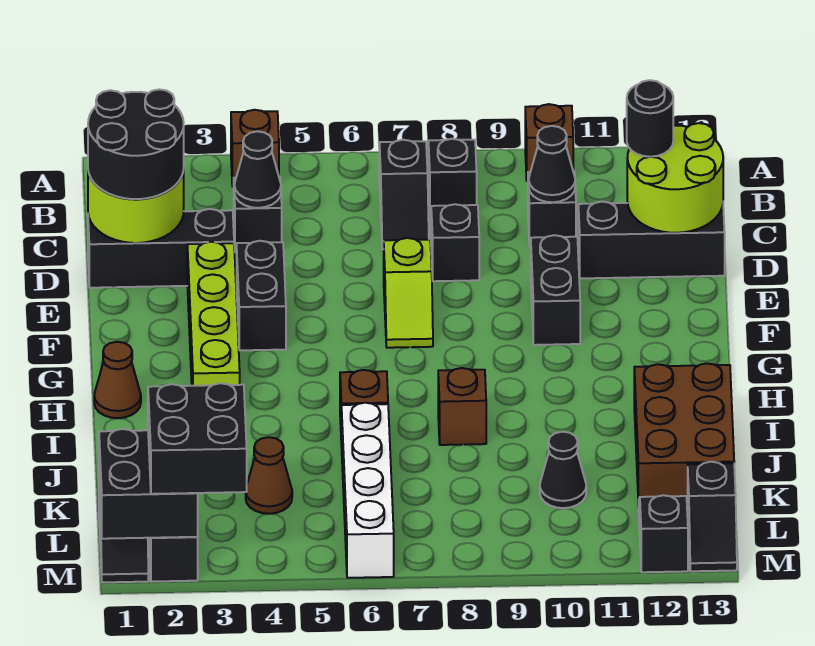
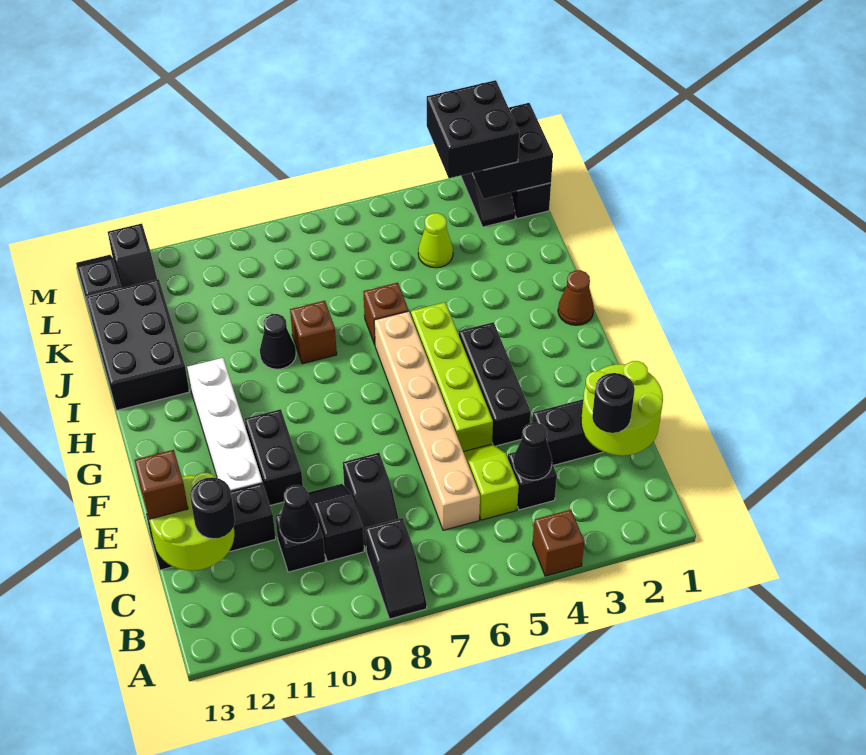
brown 1x1 brick [525,104,573,181] -> brown 1x1 brick moved to [134,450,188,519]
black 1x2 slope [379,140,429,249] -> black 1x2 slope moved to [308,484,364,562]
black 2x2 round brick [88,89,184,199] -> black 1x1 round brick [592,373,635,433]
none -> tan 1x6 brick [374,311,480,530]
lime 1x4 brick [187,242,240,386] -> lime 1x4 brick moved to [411,302,493,452]
black 1x2 brick [237,241,286,350] -> black 1x3 brick [459,322,531,446]
lime 1x2 slope [384,238,433,348] -> lime 1x2 slope moved to [464,444,519,520]
brown 2x3 brick [634,363,734,506] -> black 2x3 brick [86,279,189,411]
white 1x4 brick [342,403,394,578] -> white 1x4 brick moved to [187,358,263,491]
brown 1x1 cone [246,437,292,514] -> lime 1x1 cone [418,213,453,268]
black 1x1 cone [540,432,586,508] -> black 1x1 cone moved to [260,314,296,369]

